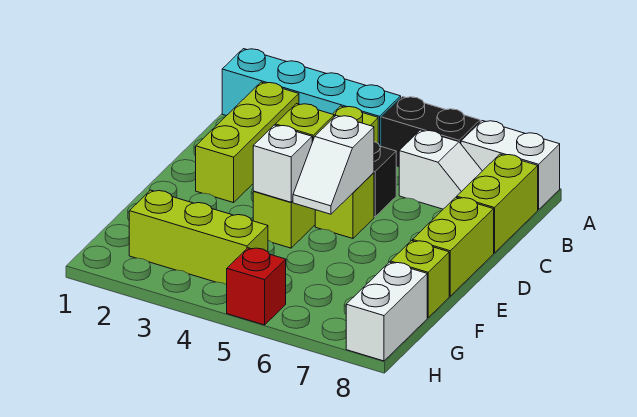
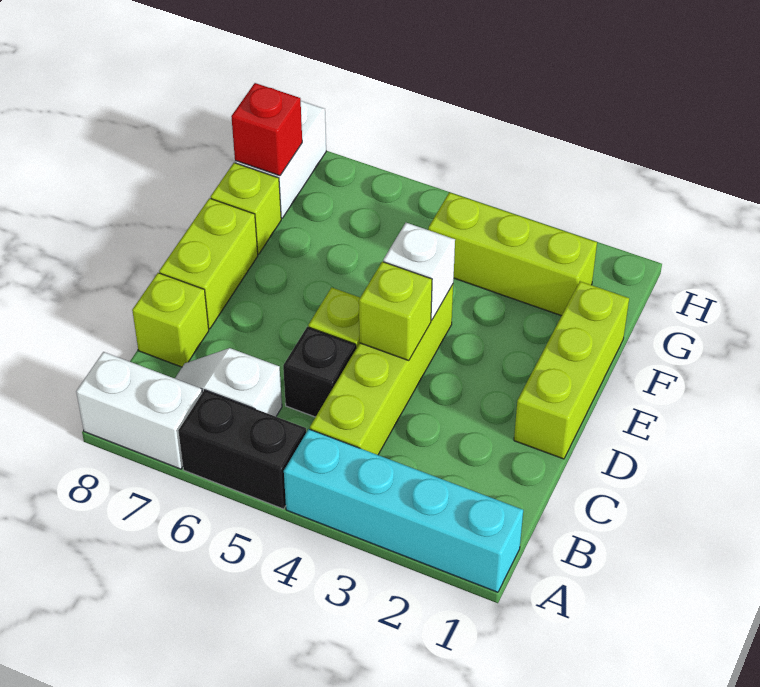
lime 1x3 brick [196,82,299,203] -> lime 1x3 brick moved to [514,281,629,459]
lime 1x2 brick [457,154,538,253] -> lime 1x1 brick [132,273,209,367]
white 1x2 slope [293,115,374,214] -> none
red 1x1 brick [227,248,286,325] -> red 1x1 brick moved to [231,83,302,176]

